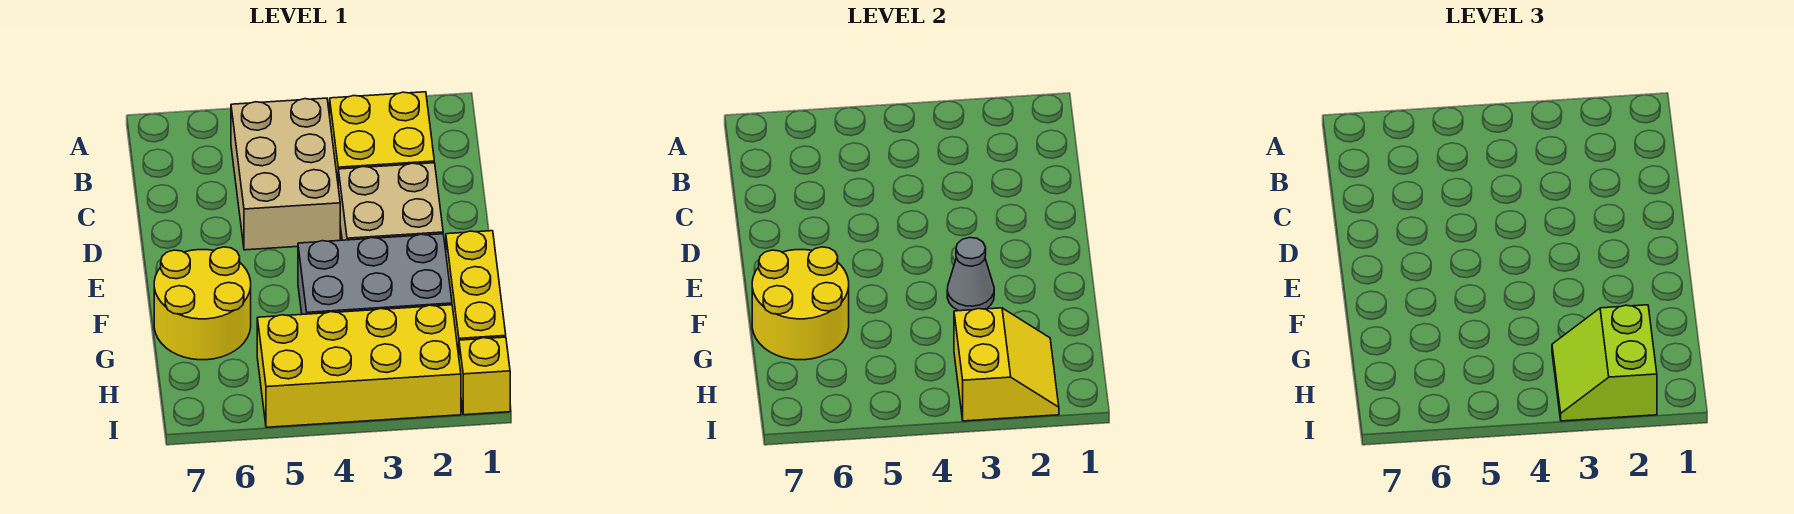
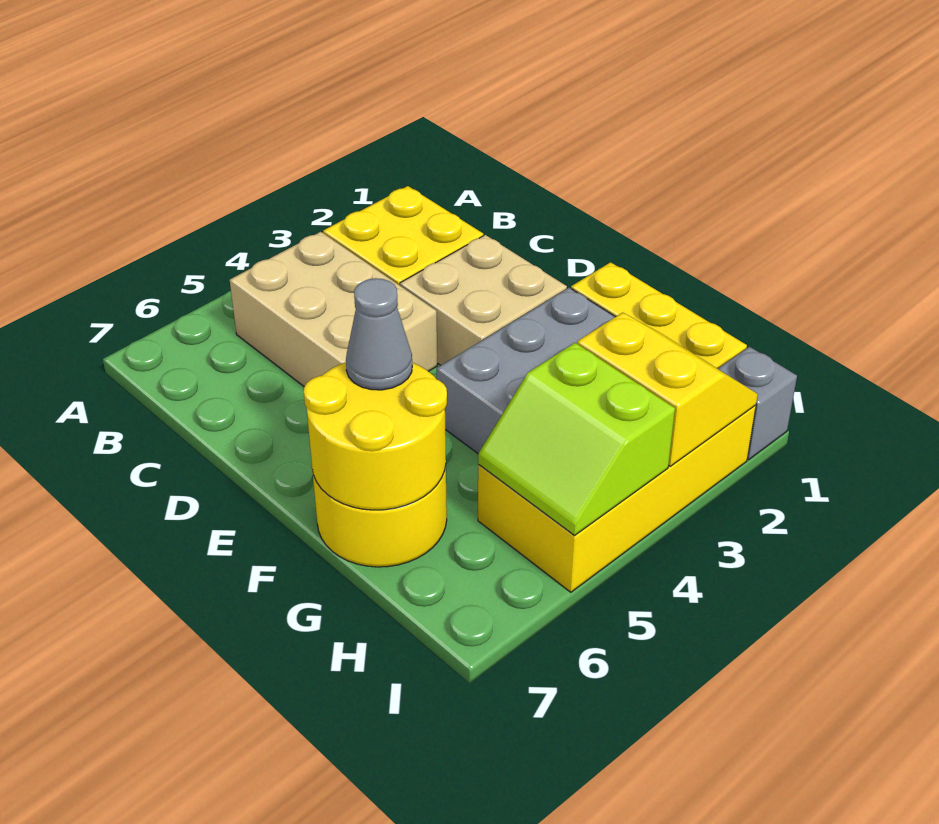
grey 1x1 cone [947,238,994,311] -> grey 1x1 cone moved to [346,278,412,390]
lime 2x2 slope [1552,305,1657,421] -> lime 2x2 slope moved to [478,343,675,535]
yellow 1x1 brick [459,337,510,415] -> grey 1x1 brick [718,347,797,460]

